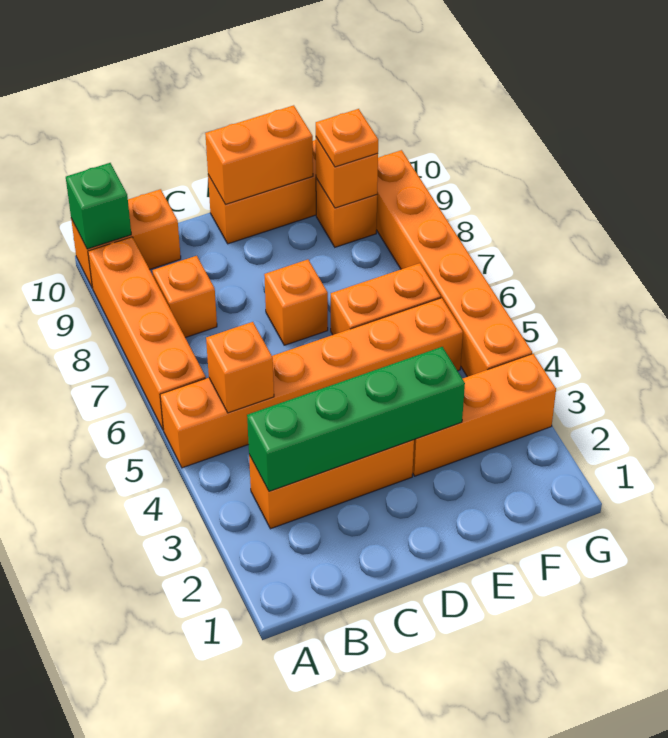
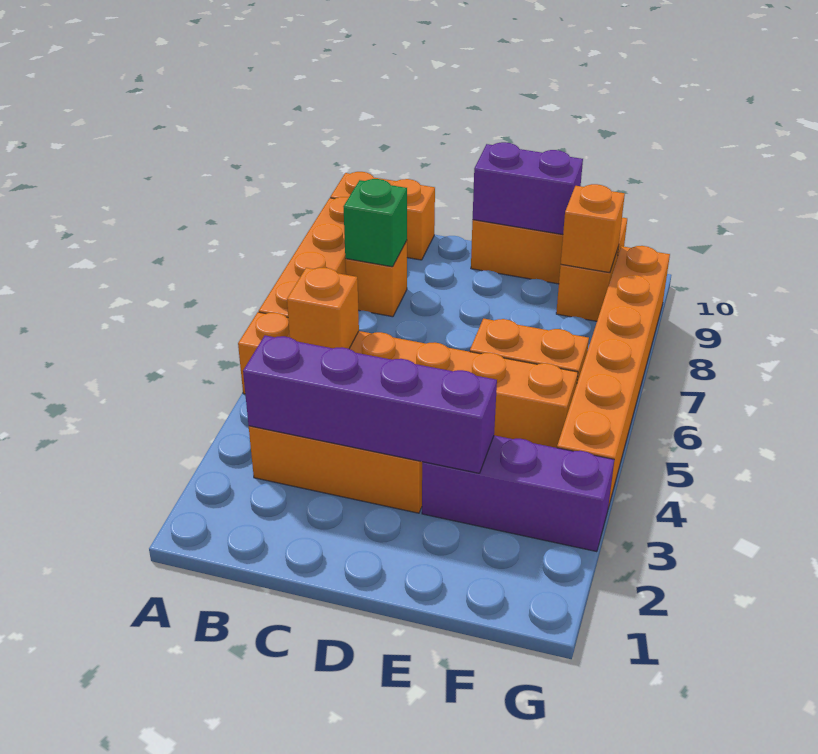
green 1x1 brick [66,163,131,249] -> green 1x1 brick moved to [343,179,407,267]
green 1x4 brick [247,347,465,492] -> purple 1x4 brick [243,336,497,473]
orange 1x1 brick [264,260,328,345] -> none
orange 1x2 brick [205,105,313,204] -> purple 1x2 brick [473,142,583,234]
orange 1x3 brick [413,354,556,476] -> purple 1x3 brick [422,435,614,552]
orange 1x1 plate [316,109,378,167] -> none

